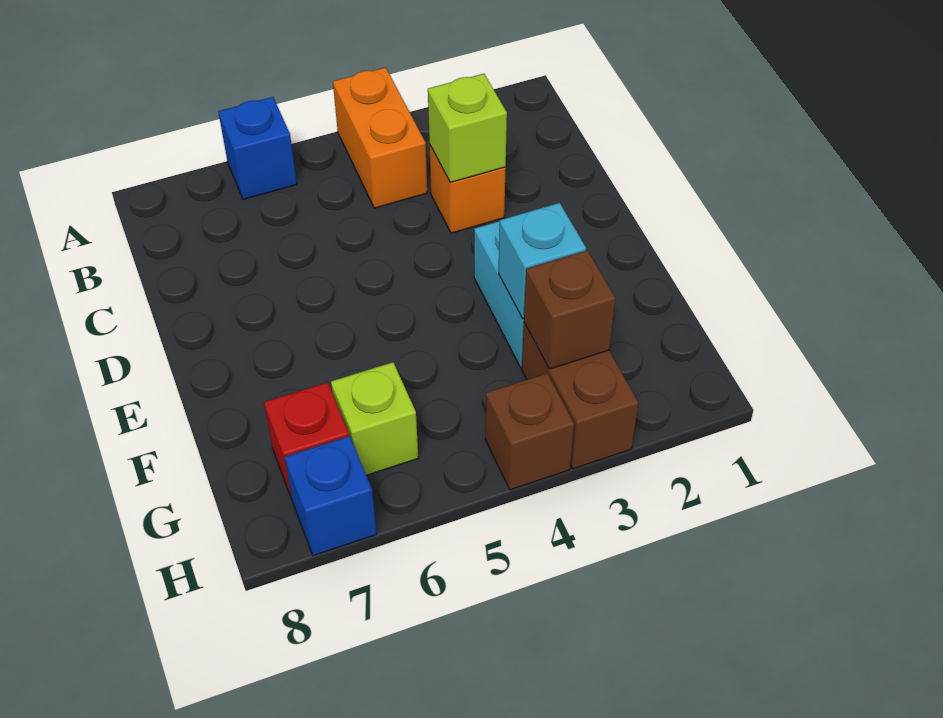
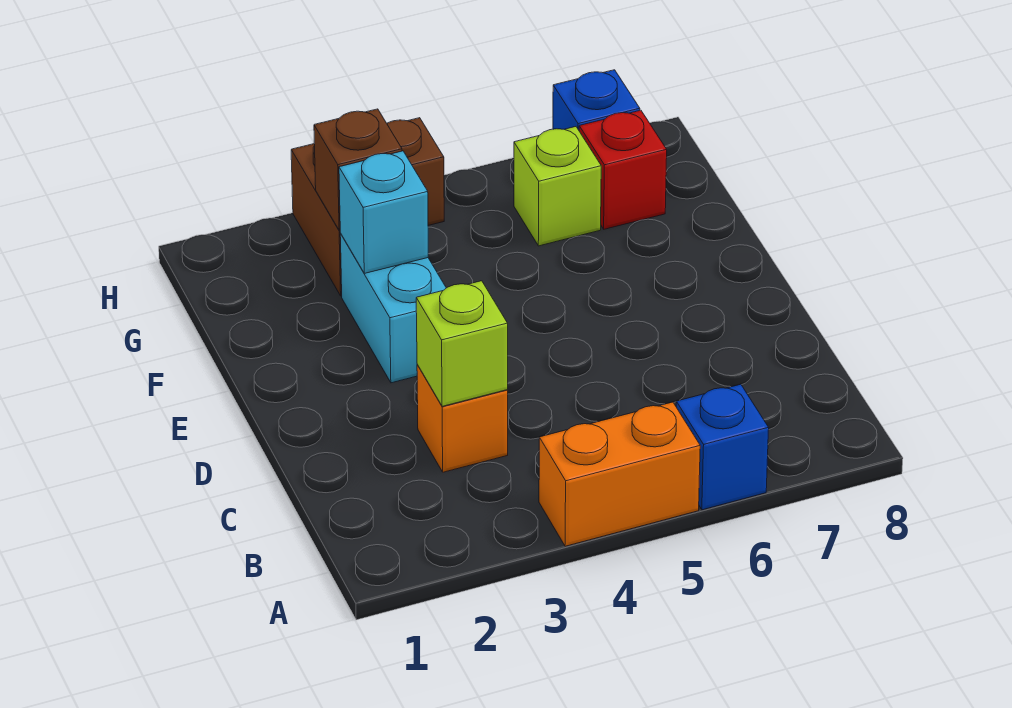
orange 1x2 brick [333,67,427,208] -> orange 1x2 brick turned to [539,402,700,546]

